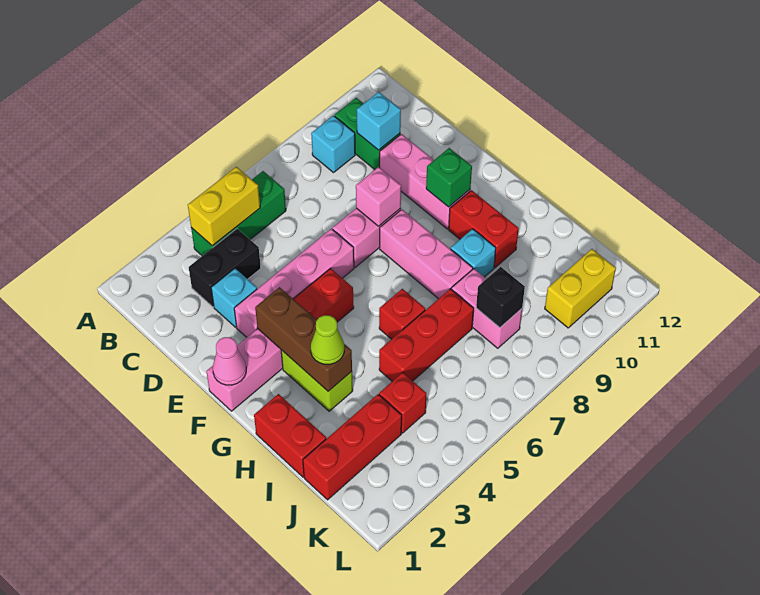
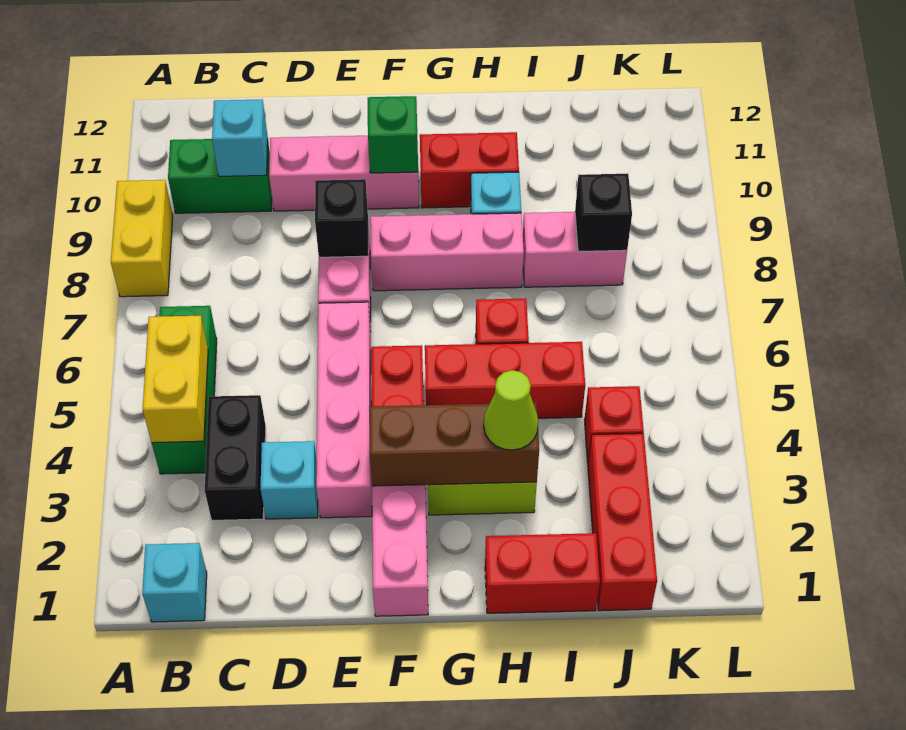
cyan 1x1 brick [311,116,355,173] -> cyan 1x1 brick moved to [142,543,207,622]
pink 1x1 brick [356,167,401,226] -> black 1x1 brick [315,179,368,257]
pink 1x1 cone [213,337,246,385] -> none
red 1x3 brick [379,289,474,381] -> red 1x3 brick turned to [425,342,585,418]
yellow 1x2 brick [545,249,616,328] -> yellow 1x2 brick moved to [111,180,173,297]

